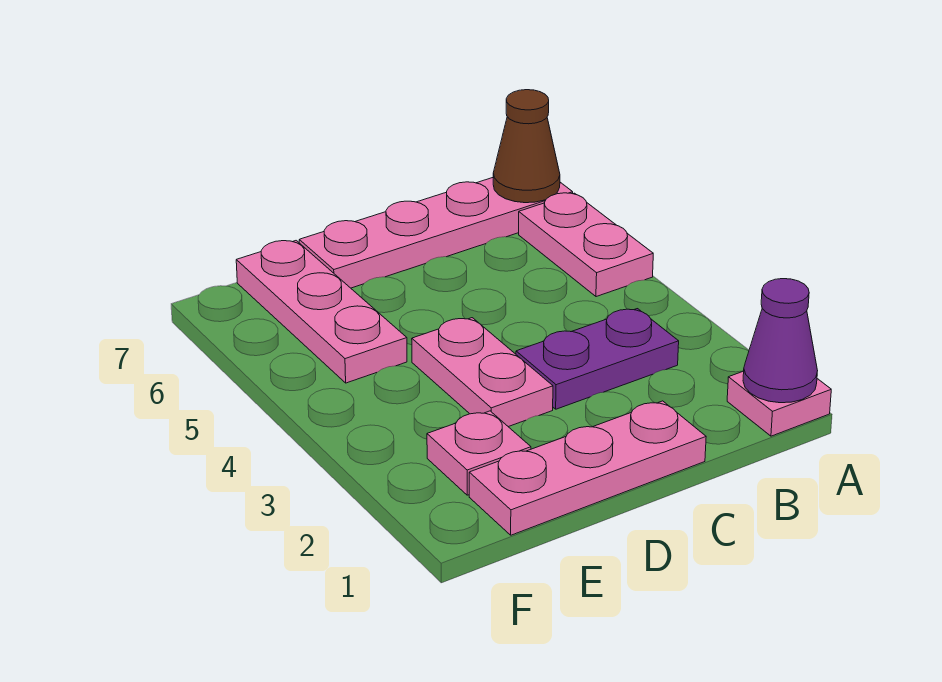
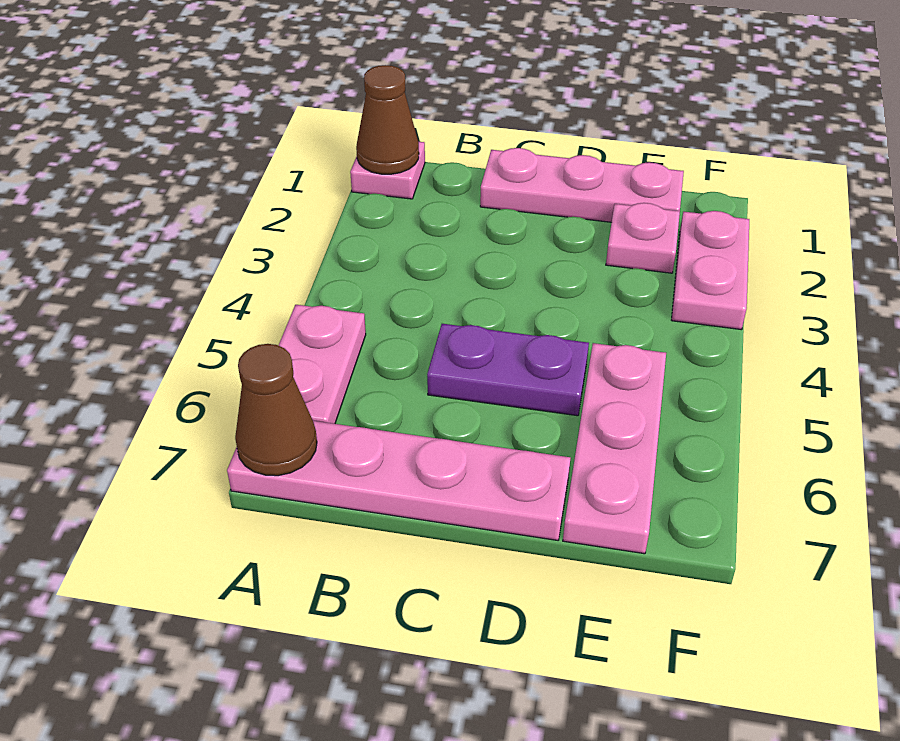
purple 1x1 cone [743,279,818,403] -> brown 1x1 cone [356,65,419,174]
purple 1x2 plate [516,309,679,409] -> purple 1x2 plate moved to [427,324,589,416]
pink 1x2 plate [412,318,553,427] -> pink 1x2 plate moved to [672,211,749,330]

